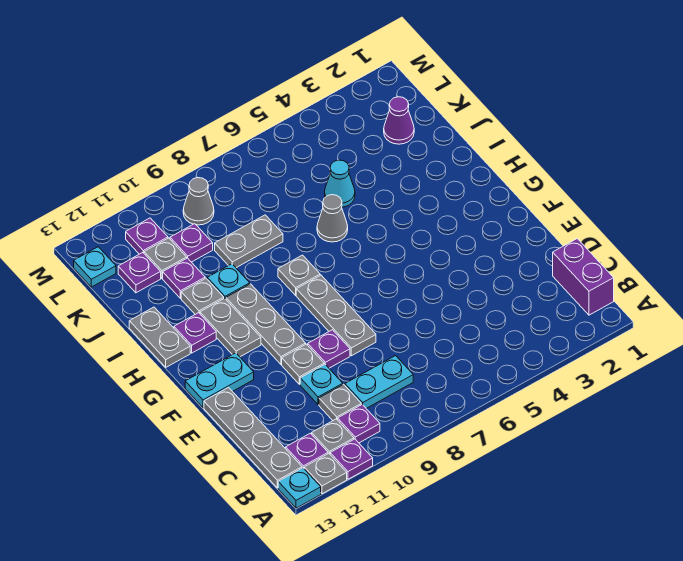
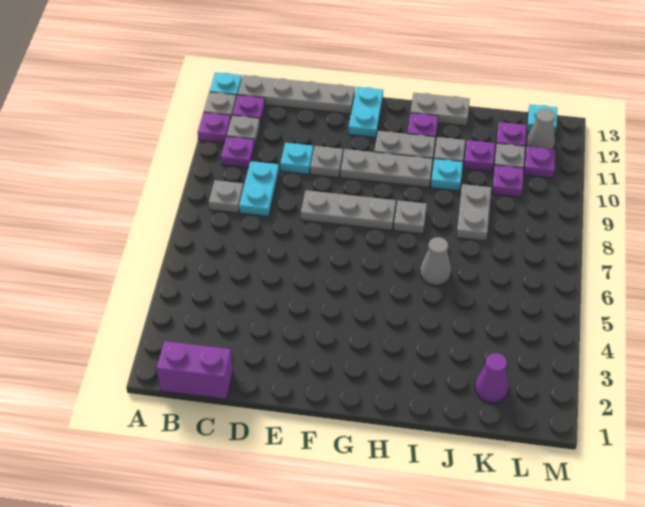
grey 1x1 plate [319,384,361,420] -> grey 1x1 plate moved to [209,180,244,213]
purple 1x1 plate [308,330,350,368] -> none
cyan 1x1 cone [325,160,355,207] -> none
grey 1x1 cone [183,178,214,225] -> grey 1x1 cone moved to [526,109,555,149]

